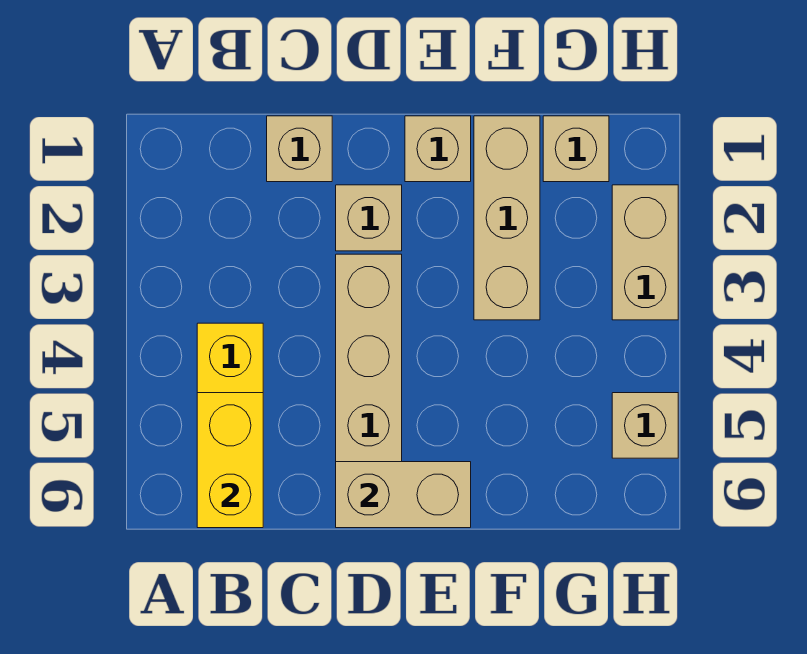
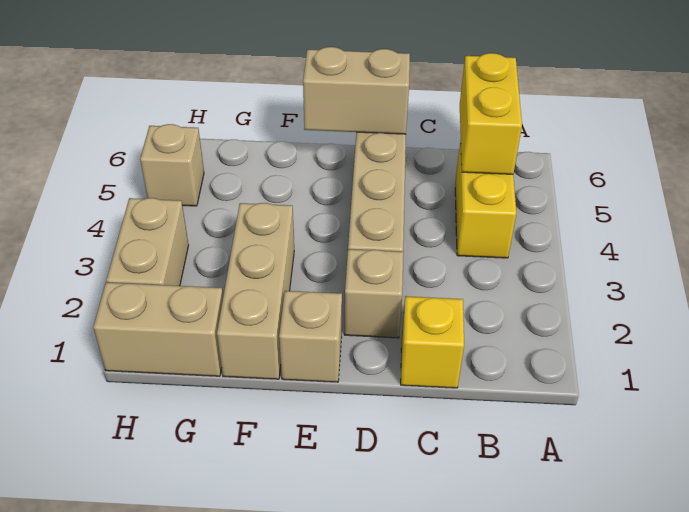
tan 1x1 brick [267,116,332,182] -> yellow 1x1 brick [401,296,464,388]
tan 1x1 brick [543,116,609,182] -> tan 1x2 brick [93,282,223,376]

